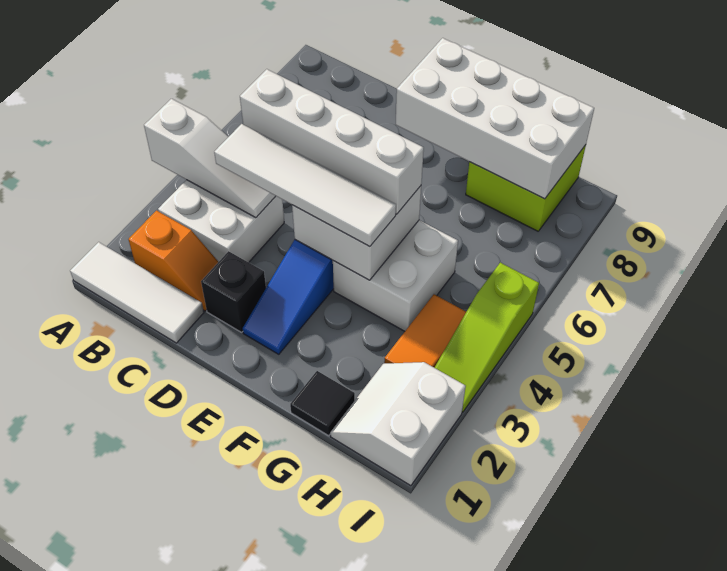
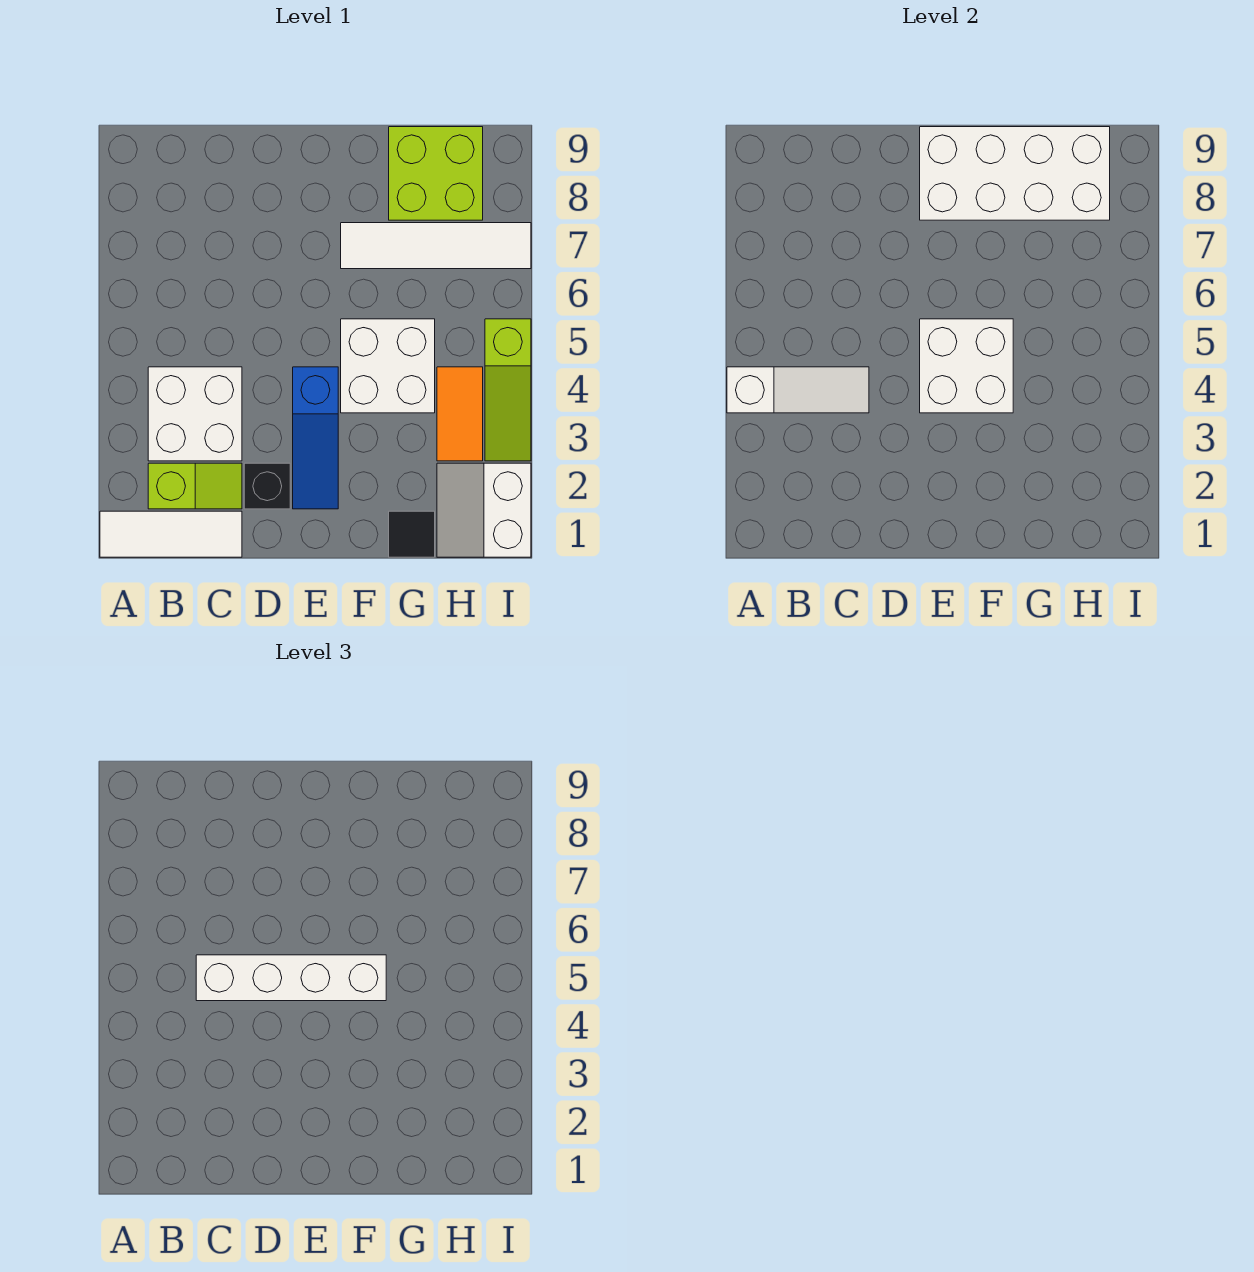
orange 1x2 slope [128,211,218,311] -> lime 1x2 slope [148,463,242,509]
white 1x4 tile [214,124,396,247] -> white 1x4 tile moved to [341,223,531,269]

